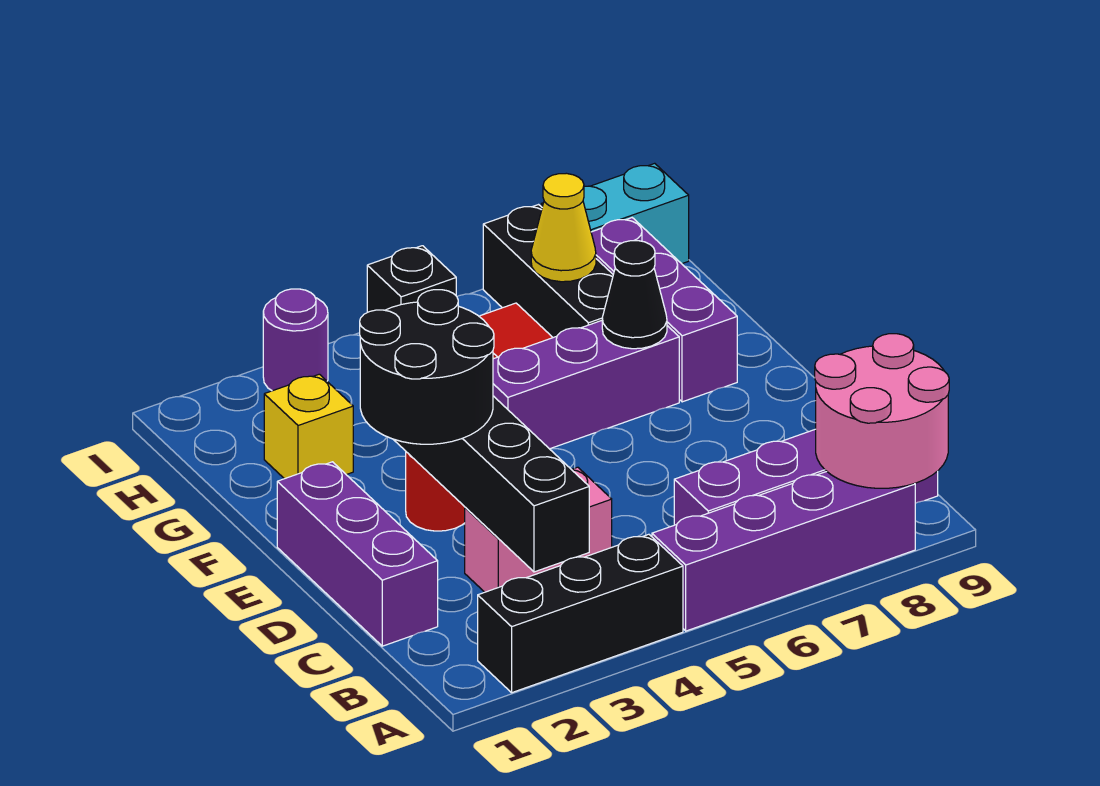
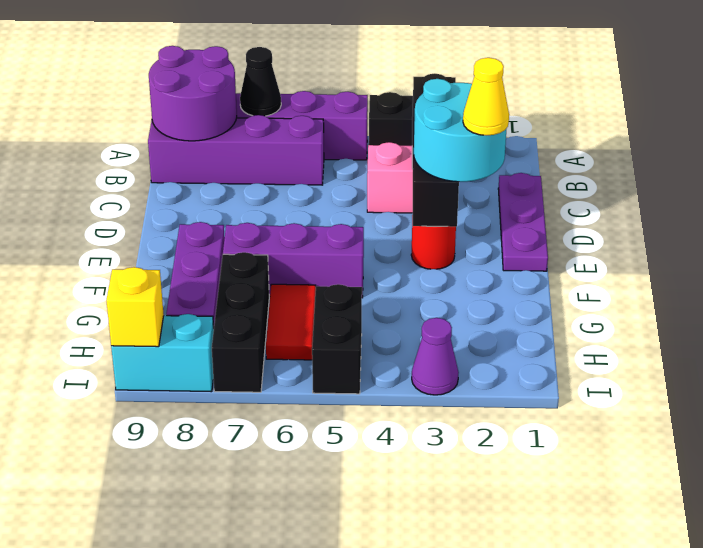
pink 2x2 round brick [815,334,949,488] -> purple 2x2 round brick [149,46,237,141]
purple 1x3 brick [277,462,438,646] -> purple 1x3 plate [498,173,548,271]
black 2x2 round brick [360,290,494,444] -> cyan 2x2 round brick [414,79,507,182]
black 1x1 cone [602,241,667,349] -> black 1x1 cone moved to [240,47,281,116]
yellow 1x1 brick [264,374,353,479] -> yellow 1x1 brick moved to [106,267,164,347]
yellow 1x1 cone [531,173,596,282] -> yellow 1x1 cone moved to [463,58,509,135]
purple 1x1 round brick [263,289,328,391] -> purple 1x1 cone [412,318,459,395]
black 1x1 brick [367,246,456,312] -> black 1x2 brick [312,284,362,394]

